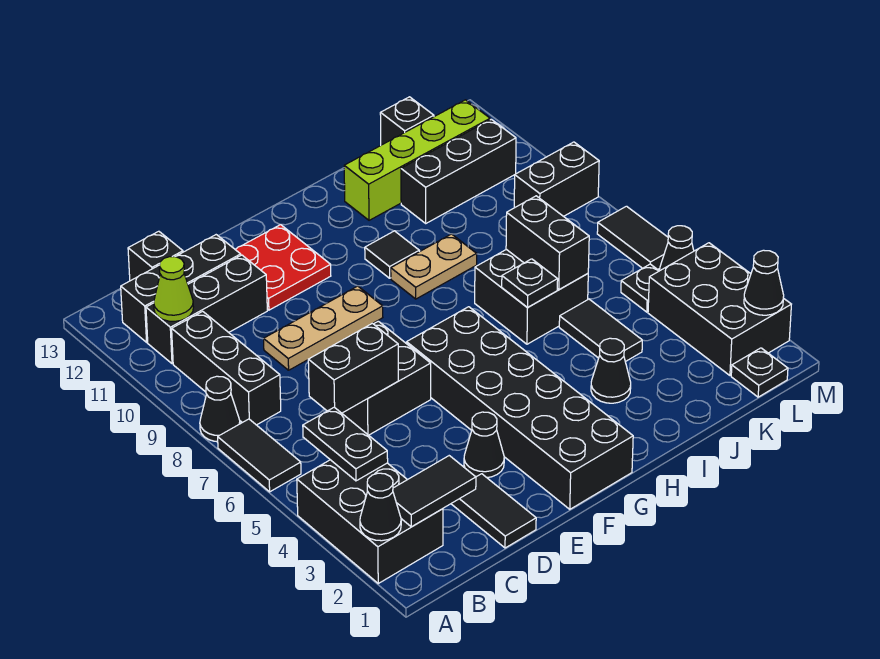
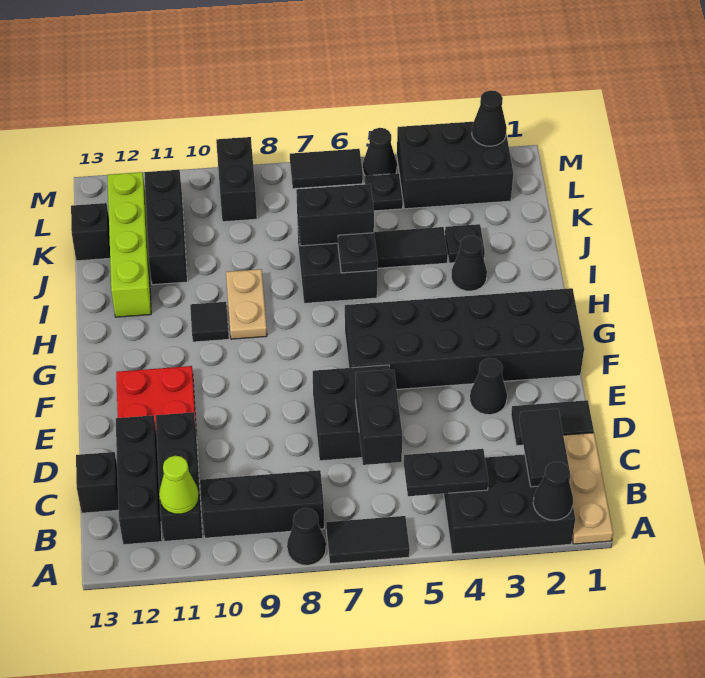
tan 1x3 plate [264,286,383,370] -> tan 1x3 plate moved to [563,433,613,544]
black 1x1 plate [731,348,788,397] -> black 1x1 plate moved to [445,224,485,263]

